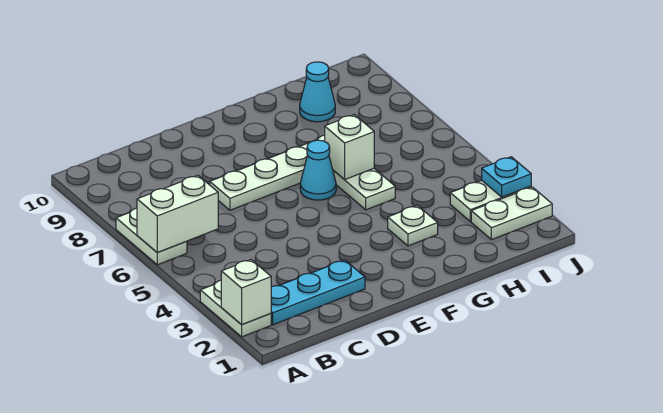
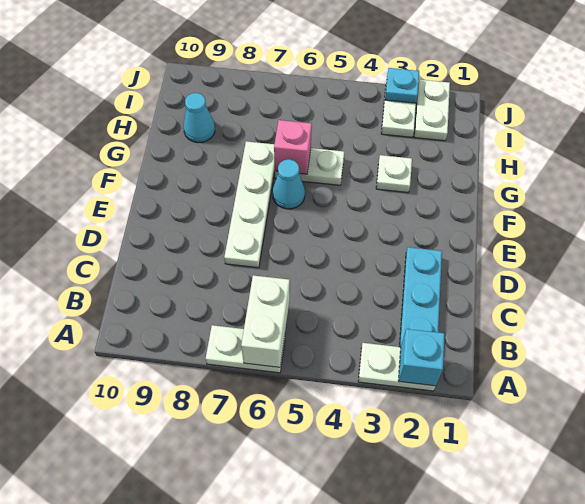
white 1x1 brick [221,260,271,325] -> cyan 1x1 brick [398,329,445,386]
white 1x1 brick [325,115,374,180] -> pink 1x1 brick [274,120,312,174]

